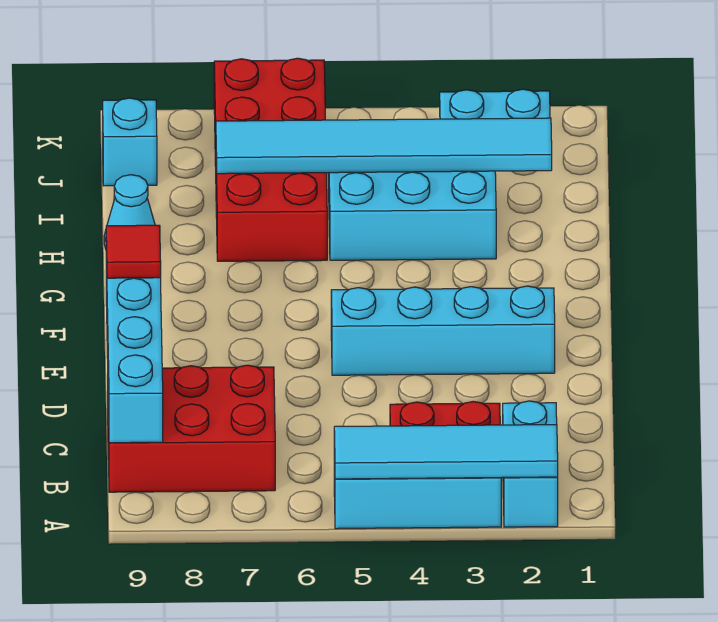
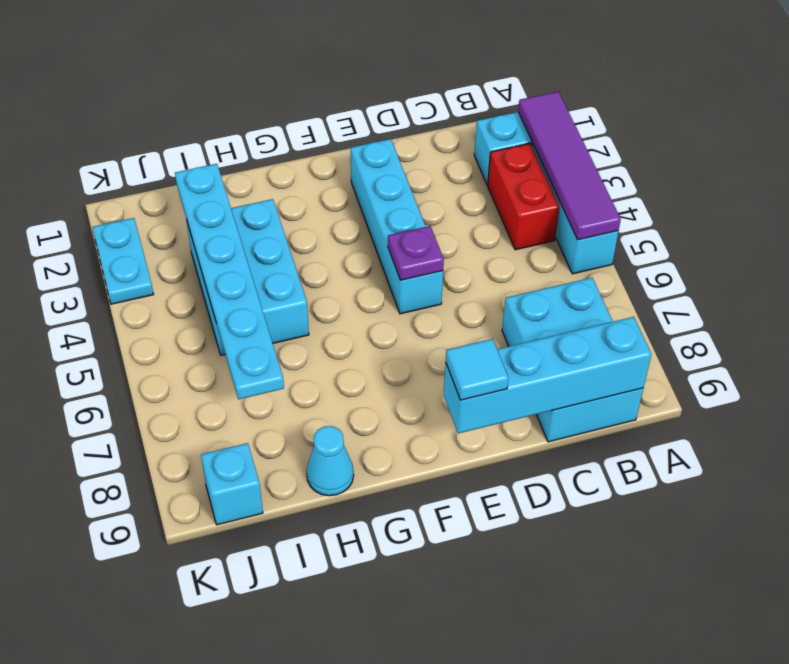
cyan 1x4 tile [334,425,558,479] -> purple 1x4 tile [518,91,621,240]
red 2x3 brick [108,365,275,492] -> cyan 2x3 brick [502,278,643,442]
none -> purple 1x1 plate [388,226,444,280]
red 1x1 tile [106,225,161,278] -> cyan 1x1 tile [446,339,508,400]
red 2x4 brick [214,58,327,261] -> none
cyan 1x6 tile [216,118,552,174] -> cyan 1x6 plate [175,164,284,399]

